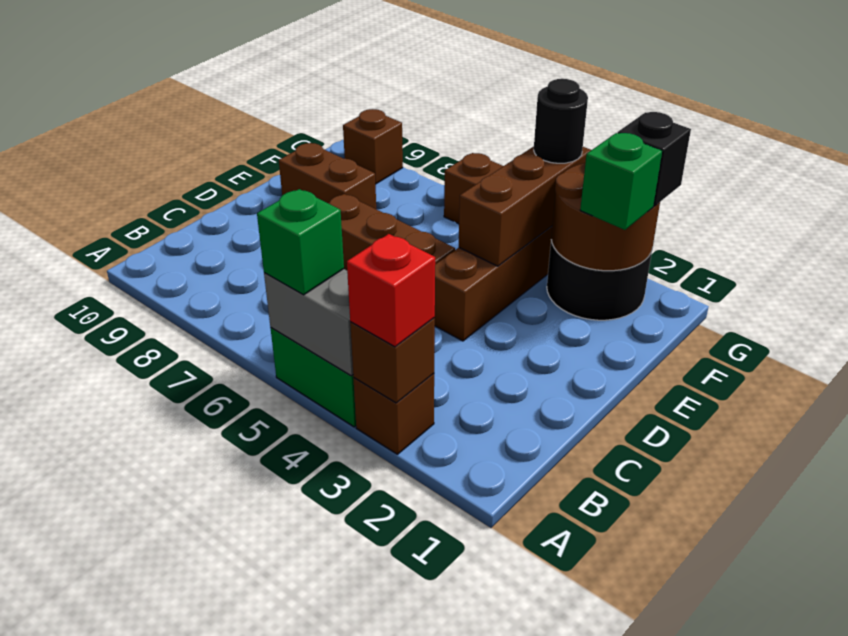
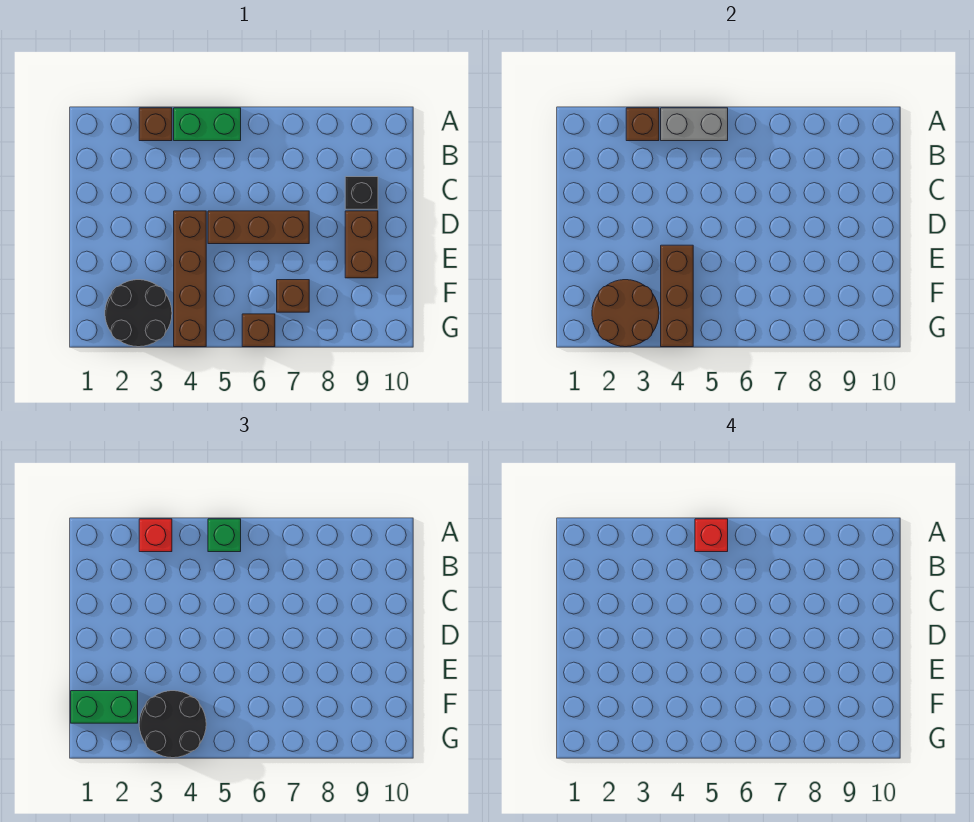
none -> red 1x1 brick [695,519,728,552]
brown 1x2 brick [279,143,376,209] -> brown 1x2 brick turned to [345,211,378,278]
green 1x1 brick [580,133,662,230] -> green 1x2 brick [71,691,138,723]
black 1x1 brick [618,112,691,206] -> black 1x1 brick moved to [345,177,378,209]
black 1x1 round brick [534,79,588,163] -> black 2x2 round brick [139,691,206,758]
brown 1x1 brick [343,109,403,184] -> brown 1x1 brick moved to [277,280,309,312]

